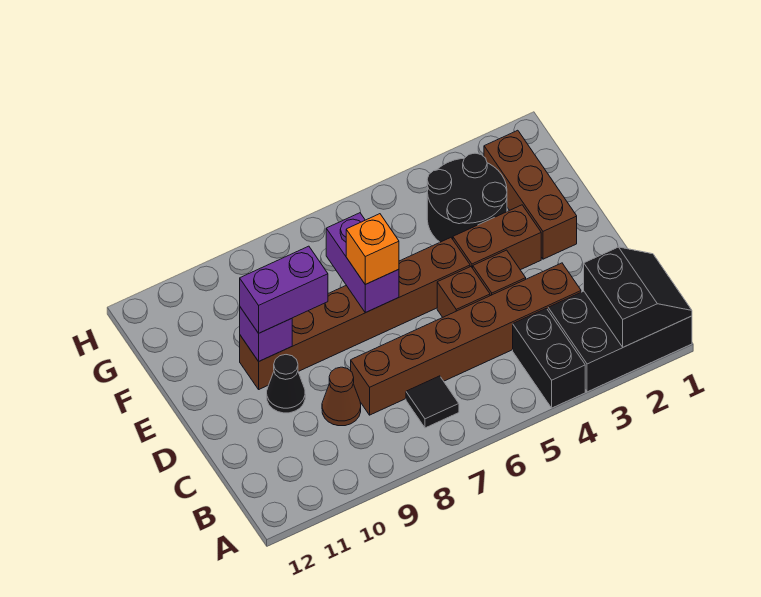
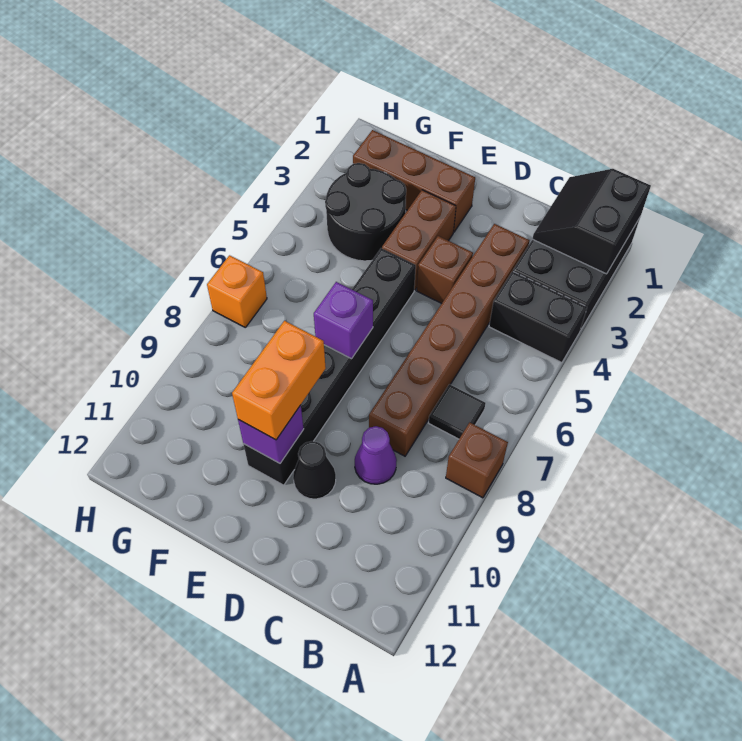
black 2x2 slope [584,247,692,347] -> black 2x2 slope turned to [533,169,651,274]
brown 1x1 cone [322,367,361,426] -> purple 1x1 cone [355,426,397,484]
brown 1x1 brick [437,267,490,317] -> brown 1x1 brick moved to [446,422,508,498]
brown 1x6 brick [240,238,470,389] -> black 1x6 brick [244,248,416,485]
purple 1x2 brick [326,213,399,313] -> purple 1x1 brick [314,282,373,359]
orange 1x1 brick [346,214,399,284] -> orange 1x1 brick moved to [207,255,267,327]
purple 1x2 brick [240,246,328,333] -> orange 1x2 brick [232,321,326,440]

